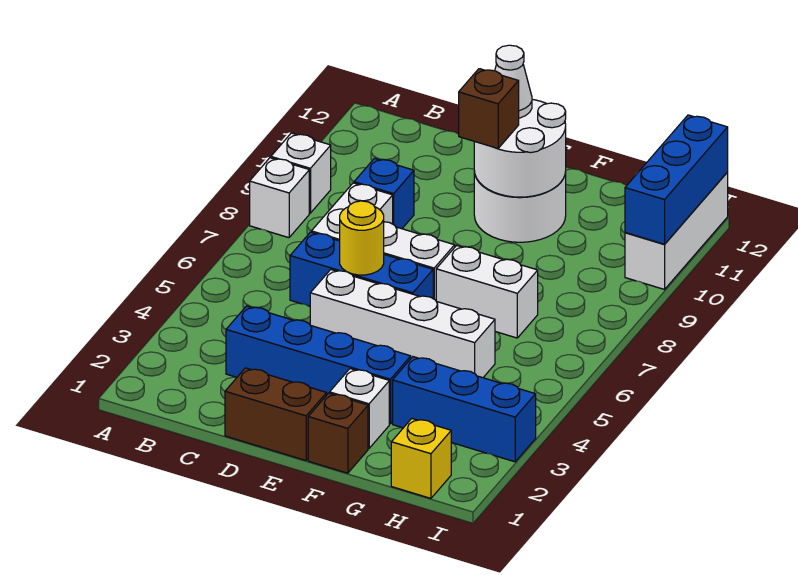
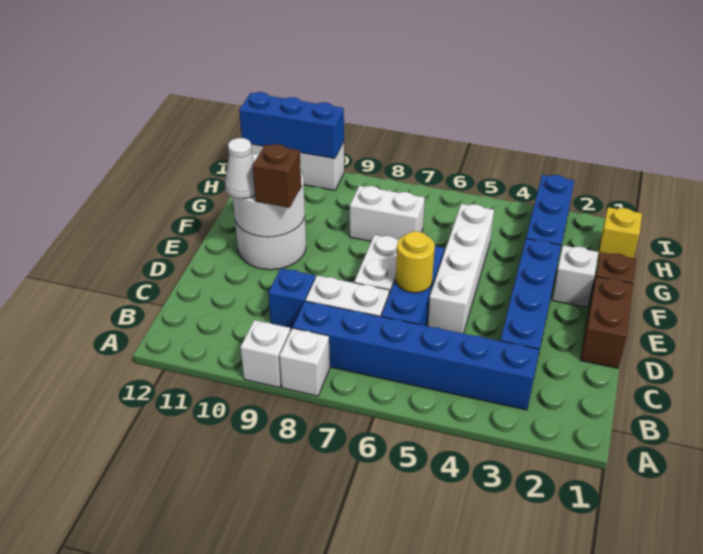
none -> blue 1x6 brick [293,301,539,410]
white 1x2 brick [436,245,538,338] -> white 1x2 brick turned to [350,186,425,241]

